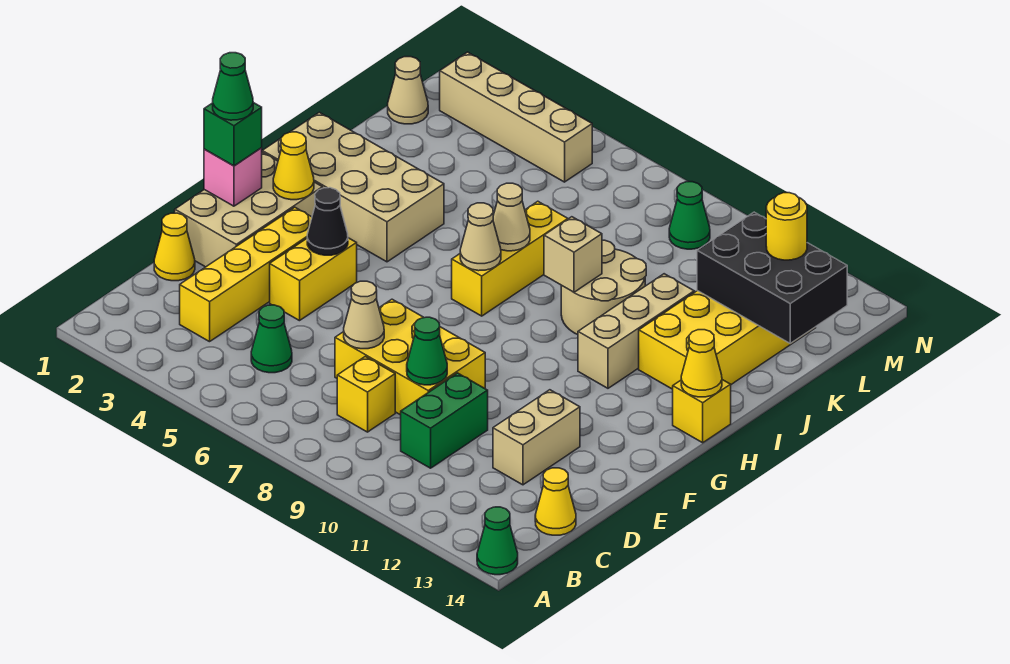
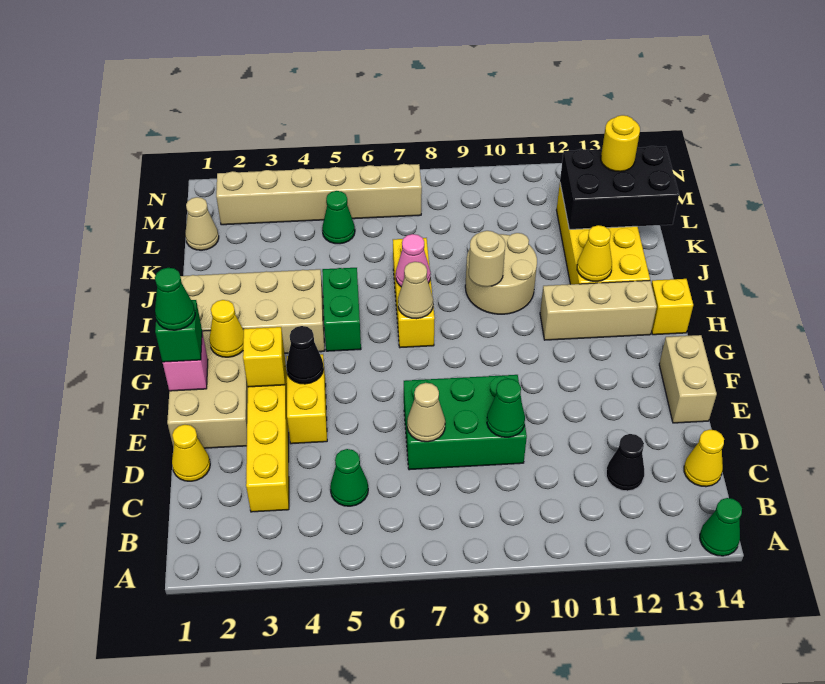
yellow 1x1 brick [337,357,395,432] -> yellow 1x1 brick moved to [243,327,285,387]
green 1x2 brick [401,373,488,468] -> green 1x2 brick moved to [322,268,361,351]
none -> black 1x1 cone [606,434,644,491]
yellow 2x3 brick [335,299,485,415] -> green 2x3 brick [404,375,527,470]
tan 1x2 brick [493,390,580,485] -> tan 1x2 brick moved to [659,335,717,423]
tan 1x3 brick [578,274,694,388] -> tan 1x3 brick turned to [540,281,657,340]
yellow 1x1 cone [681,330,722,397] -> yellow 1x1 cone moved to [577,225,612,281]
tan 1x1 cone [493,183,530,251] -> pink 1x1 cone [396,234,431,287]
tan 1x1 brick [544,217,602,292] -> tan 1x1 round brick [469,231,505,287]
tan 1x4 brick [440,52,592,182] -> tan 1x6 brick [216,164,422,225]
green 1x1 cone [669,182,710,249] -> green 1x1 cone moved to [322,191,355,244]

